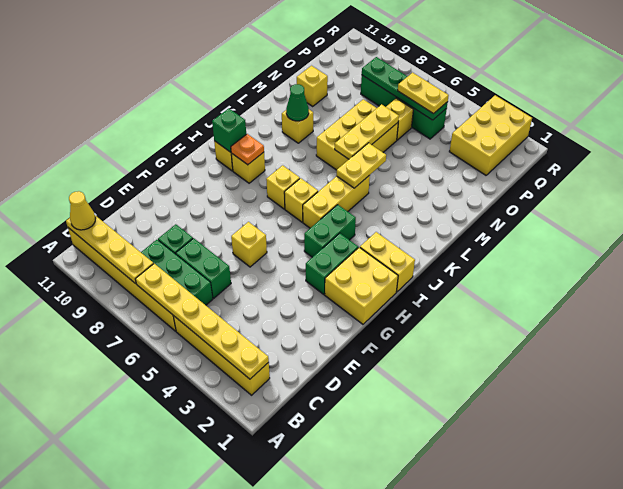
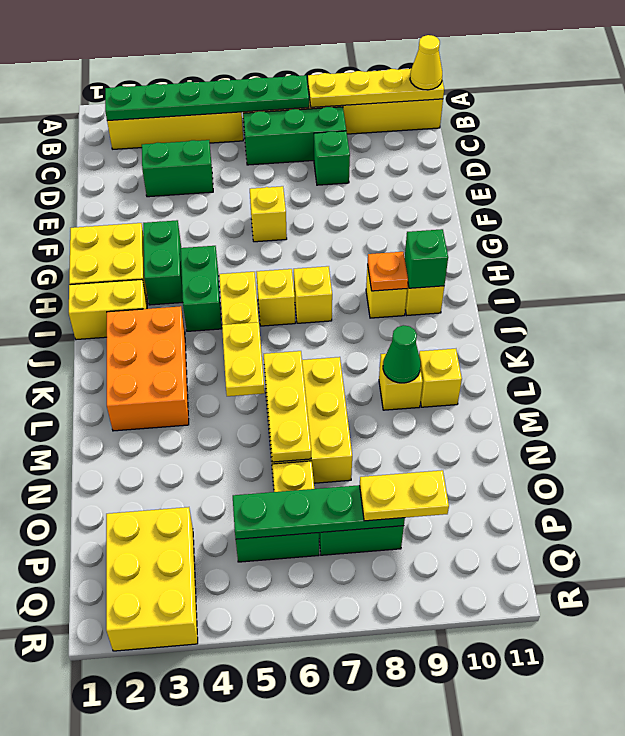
yellow 1x6 plate [135,264,269,379] -> green 1x6 plate [105,75,309,121]
green 1x2 brick [176,238,231,298] -> green 1x2 brick moved to [142,140,213,197]
none -> orange 2x3 brick [107,306,189,431]
yellow 1x1 brick [297,66,328,106] -> yellow 1x1 brick moved to [419,349,462,407]
yellow 1x2 plate [398,73,449,114] -> yellow 1x2 plate moved to [360,470,449,521]

